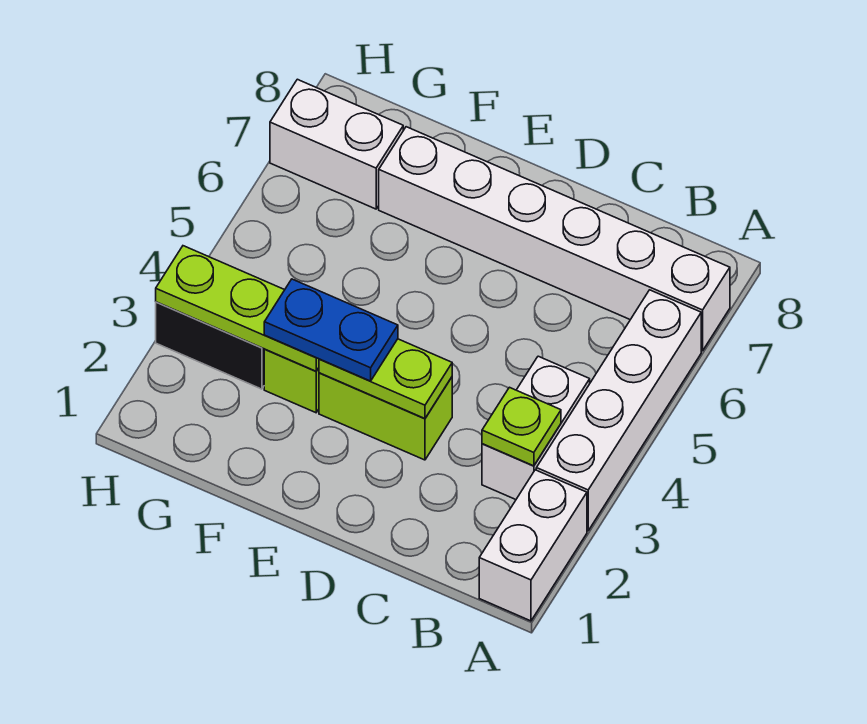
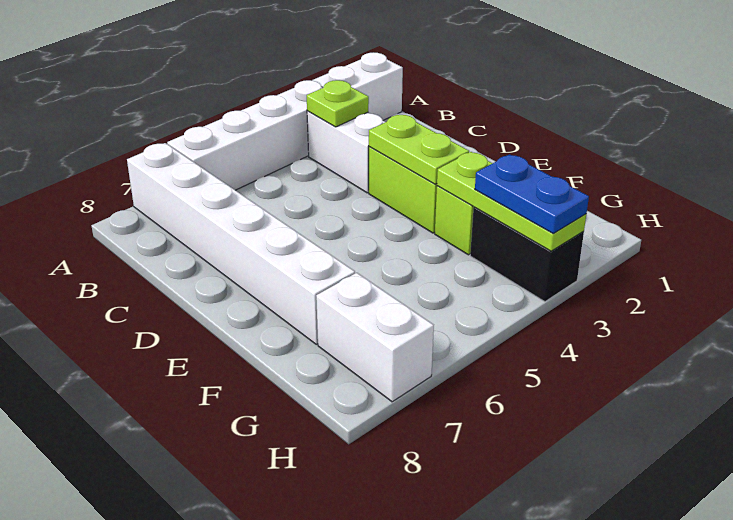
white 1x2 brick [482,356,590,500] -> white 1x2 brick turned to [307,111,385,193]
blue 1x2 plate [264,279,398,381] -> blue 1x2 plate moved to [475,154,589,233]

